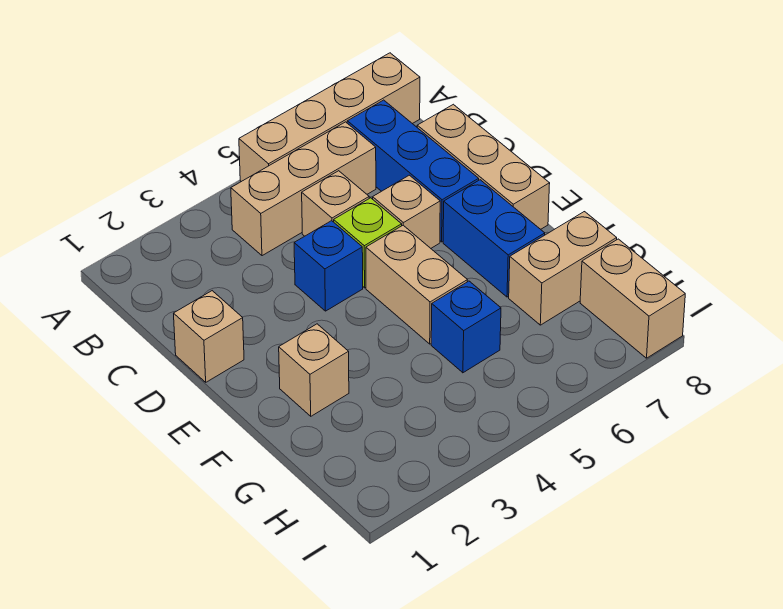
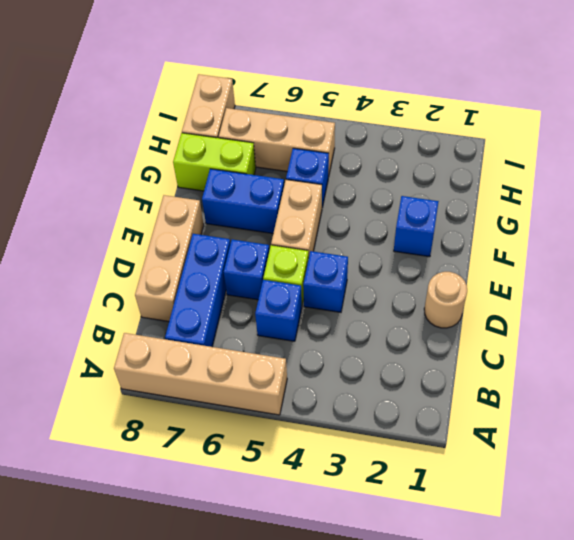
tan 1x3 brick [231,122,376,256] -> tan 1x3 brick moved to [219,108,335,177]
tan 1x1 brick [302,171,369,236] -> blue 1x1 brick [255,280,302,341]
tan 1x1 brick [174,291,244,382] -> tan 1x1 round brick [424,272,467,328]
tan 1x1 brick [373,175,440,248] -> blue 1x1 brick [224,239,269,300]
blue 1x2 brick [443,180,545,297] -> blue 1x2 brick turned to [202,169,284,233]
tan 1x1 brick [279,324,349,416] -> blue 1x1 brick [394,196,439,257]
tan 1x2 brick [509,212,617,325] -> lime 1x2 brick [173,133,256,191]

